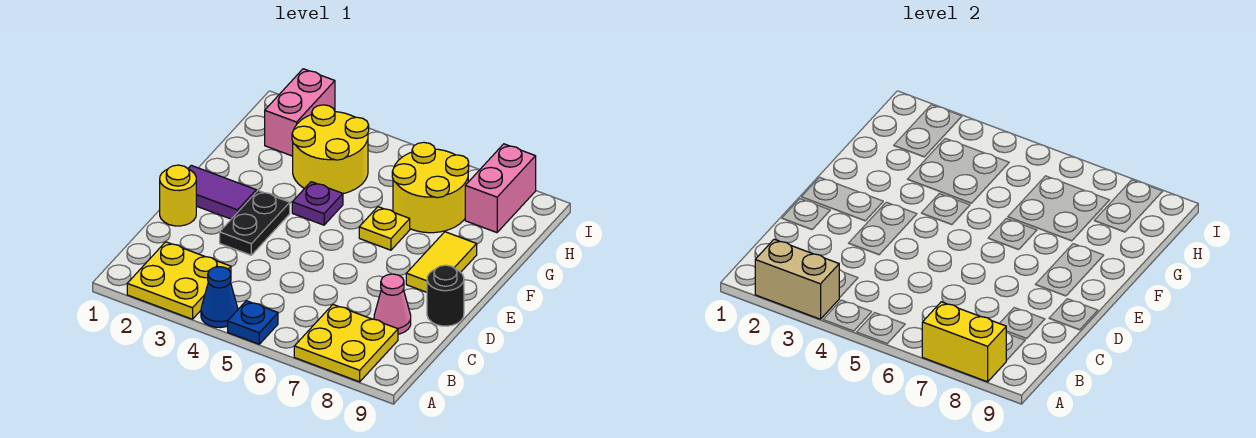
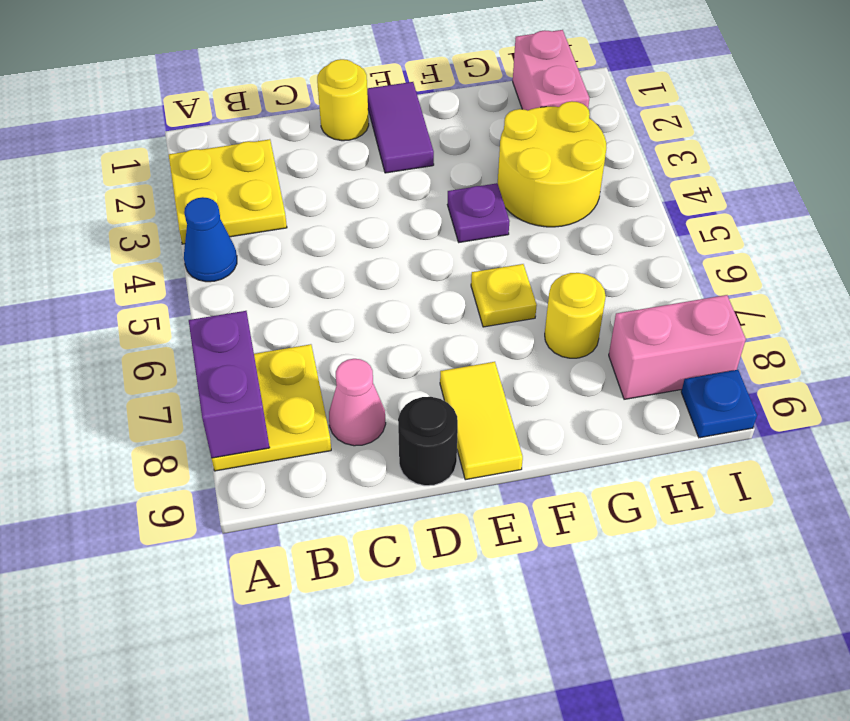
tan 1x2 brick [755,239,839,319] -> none
blue 1x1 plate [228,301,278,344] -> blue 1x1 plate moved to [681,370,757,438]
yellow 1x2 brick [922,302,1006,382] -> purple 1x2 brick [189,311,270,458]
black 1x2 plate [220,191,290,255] -> none
yellow 1x2 tile [406,232,477,292] -> yellow 1x2 tile turned to [440,362,523,480]
yellow 2x2 round brick [392,142,469,233] -> yellow 1x1 round brick [545,273,606,358]
pink 1x2 brick [265,69,335,156] -> pink 1x2 brick turned to [513,30,589,111]

